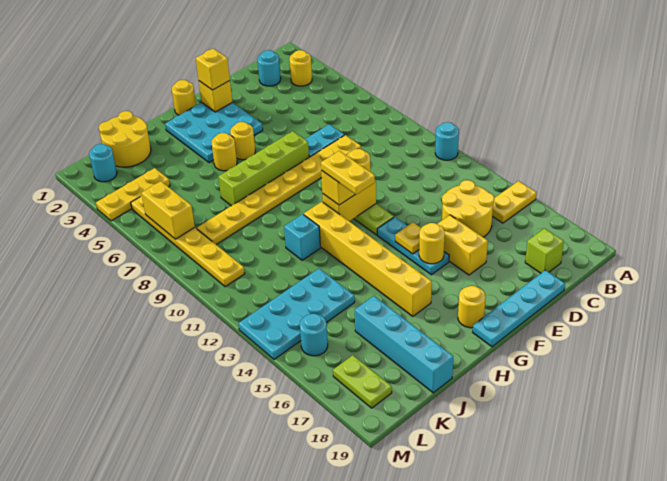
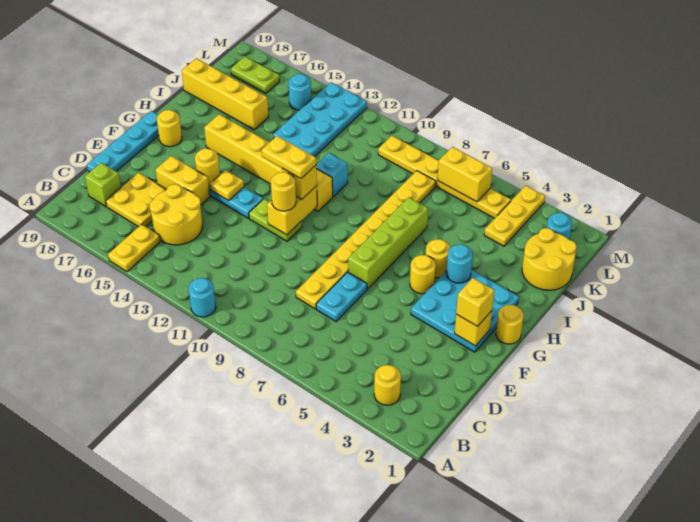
cyan 1x1 round brick [257,50,281,86] -> cyan 1x1 round brick moved to [446,245,473,283]
none -> yellow 2x2 plate [106,173,166,227]
cyan 1x4 brick [355,296,453,393] -> yellow 1x4 brick [182,58,268,129]

